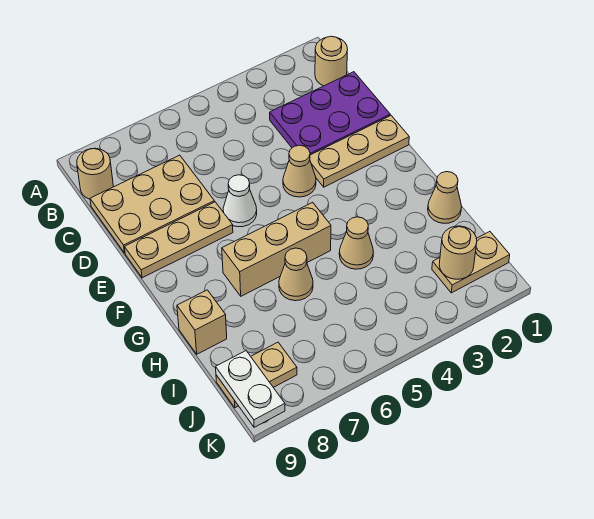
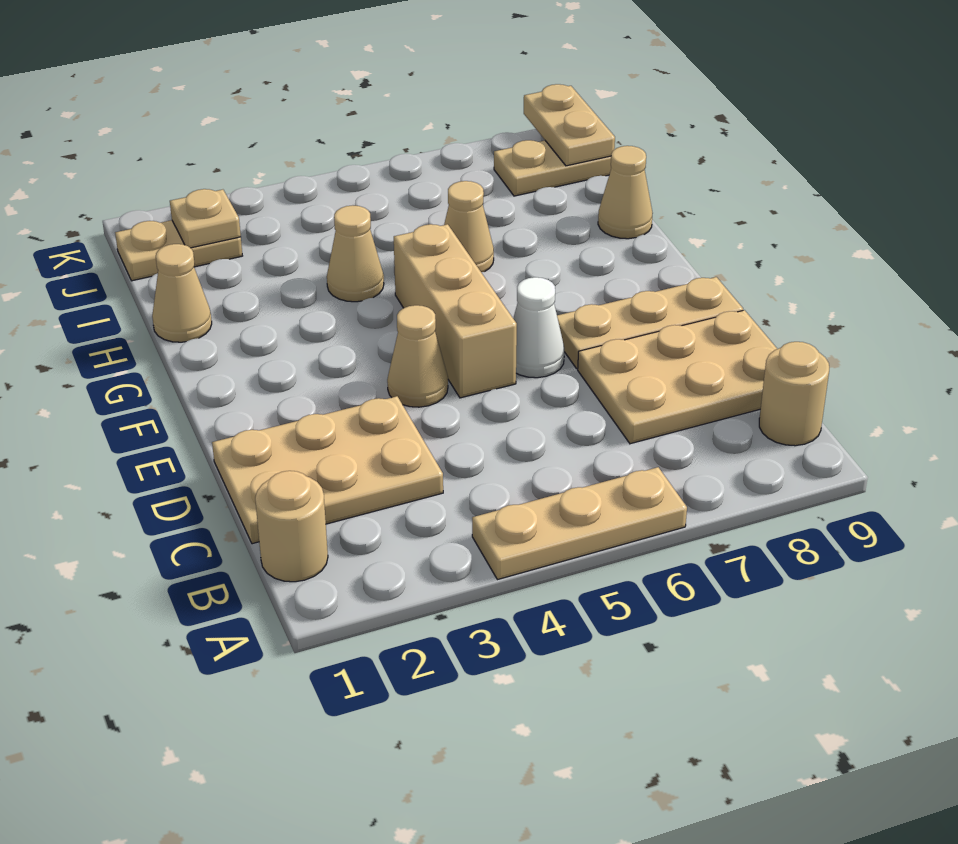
purple 2x3 plate [270,72,390,155] -> tan 2x3 plate [212,396,443,544]
tan 1x3 plate [310,115,409,187] -> tan 1x3 plate moved to [472,467,687,580]
tan 1x3 brick [222,202,331,296] -> tan 1x3 brick turned to [394,224,517,398]
tan 1x1 brick [177,290,227,354] -> tan 1x1 cone [598,146,653,239]
tan 1x1 round brick [439,226,477,279] -> tan 1x1 plate [170,189,241,248]
white 1x2 plate [216,351,285,427] -> tan 1x2 plate [524,84,615,166]

